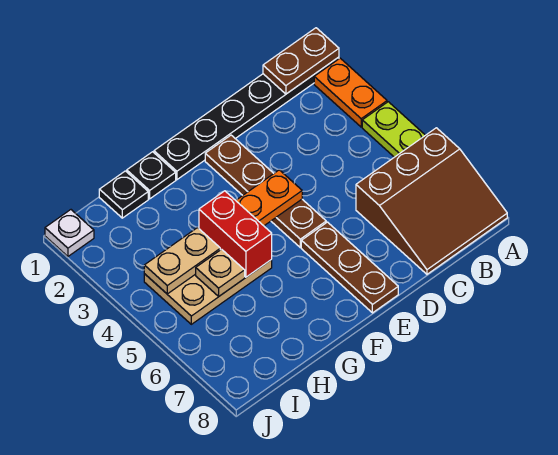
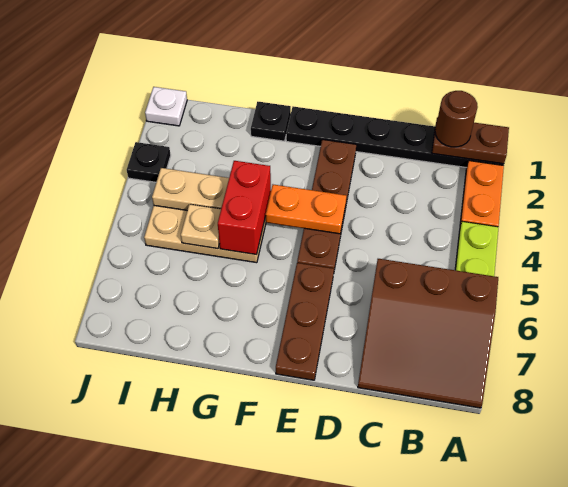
none -> brown 1x1 round brick [435,91,478,147]
black 1x1 plate [99,171,148,218] -> black 1x1 plate moved to [127,142,171,182]

